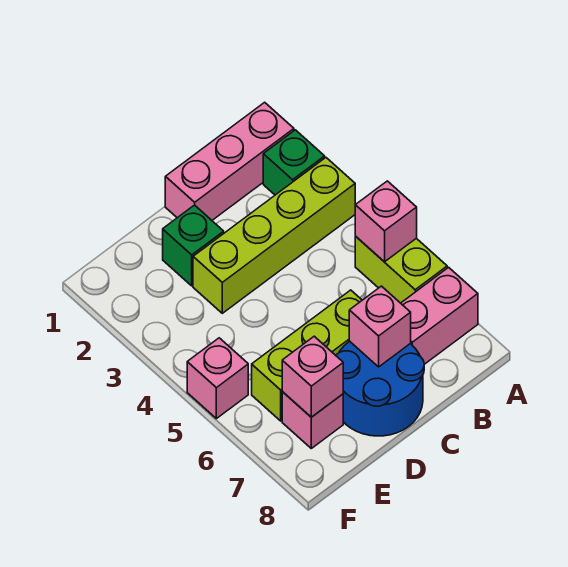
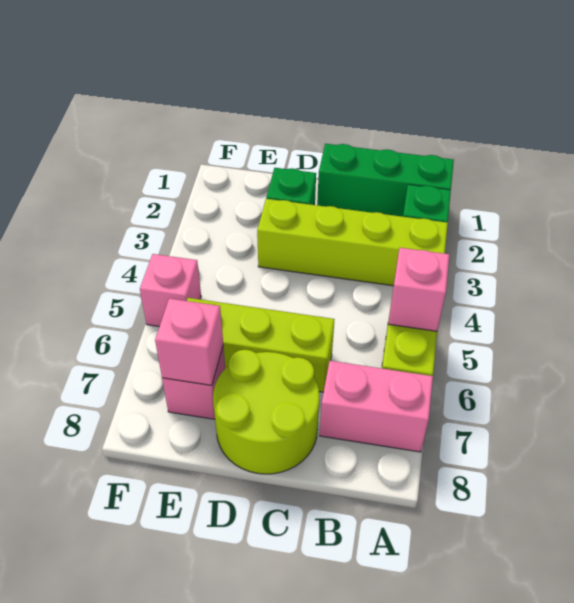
pink 1x3 brick [165,102,294,220] -> green 1x3 brick [317,144,454,217]
blue 2x2 round brick [336,341,424,436] -> lime 2x2 round brick [213,350,319,474]
pink 1x1 brick [349,286,411,367] -> none

